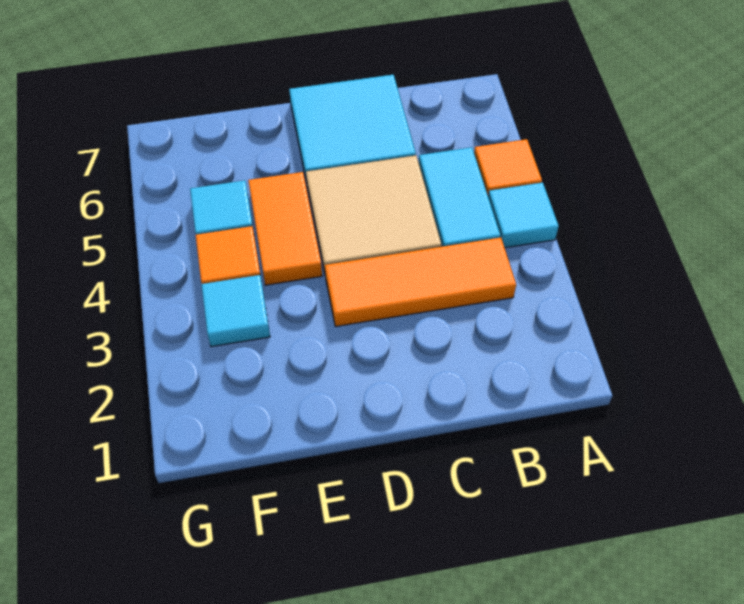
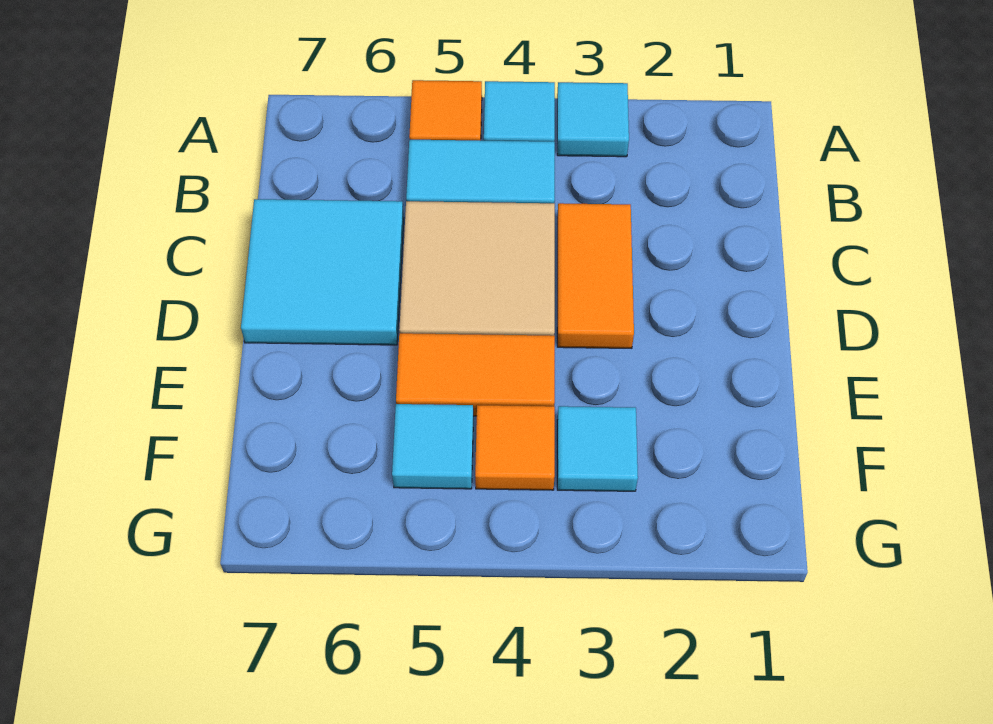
none -> cyan 1x1 tile [557,82,629,157]
orange 1x3 tile [325,238,516,327] -> orange 1x2 tile [557,203,634,348]

